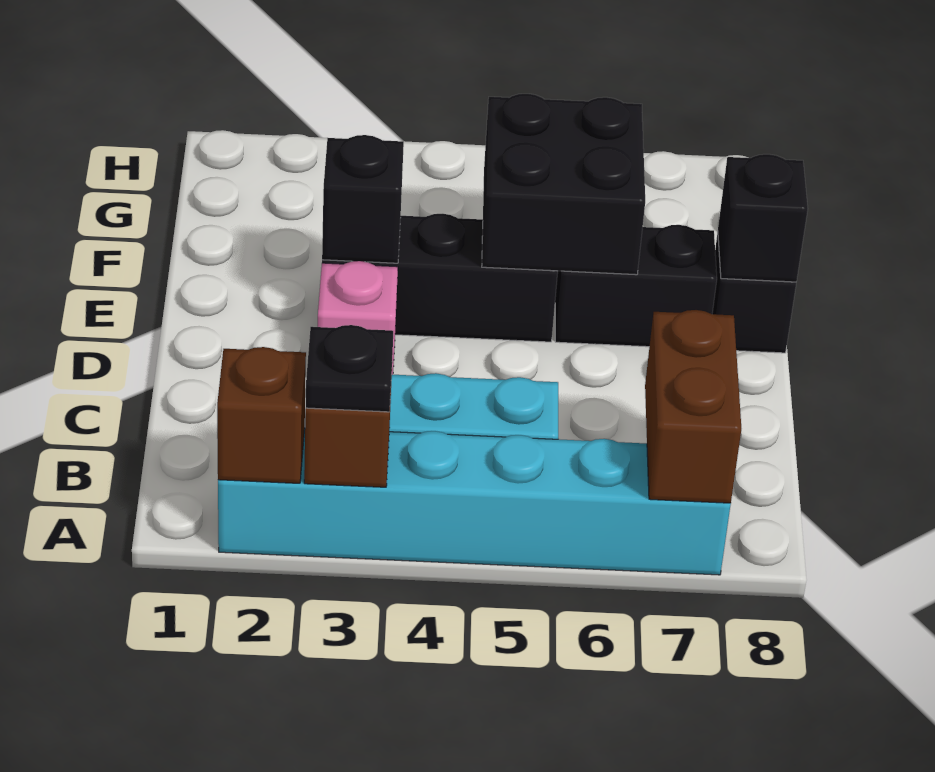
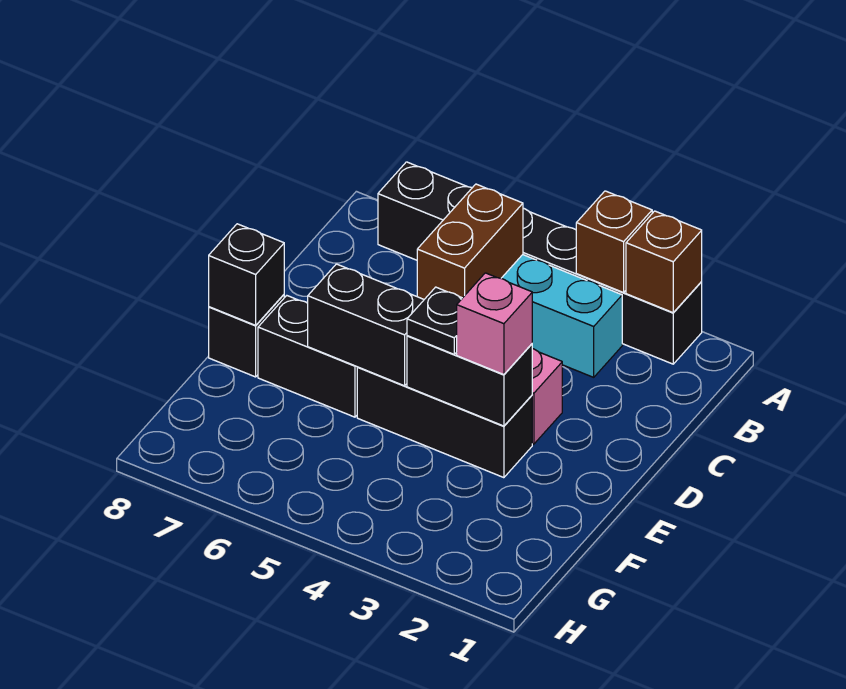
cyan 1x6 brick [218,429,731,575] -> black 1x6 brick [378,162,702,364]
black 1x1 plate [306,325,393,412] -> black 1x1 plate moved to [407,287,462,354]
brown 1x2 brick [645,310,741,503] -> brown 1x2 brick moved to [417,184,523,299]
black 1x1 brick [322,135,404,263] -> black 1x2 brick [407,336,532,426]
none -> pink 1x1 brick [457,273,532,375]
black 2x2 brick [482,94,645,275] -> black 1x2 brick [308,264,424,386]

